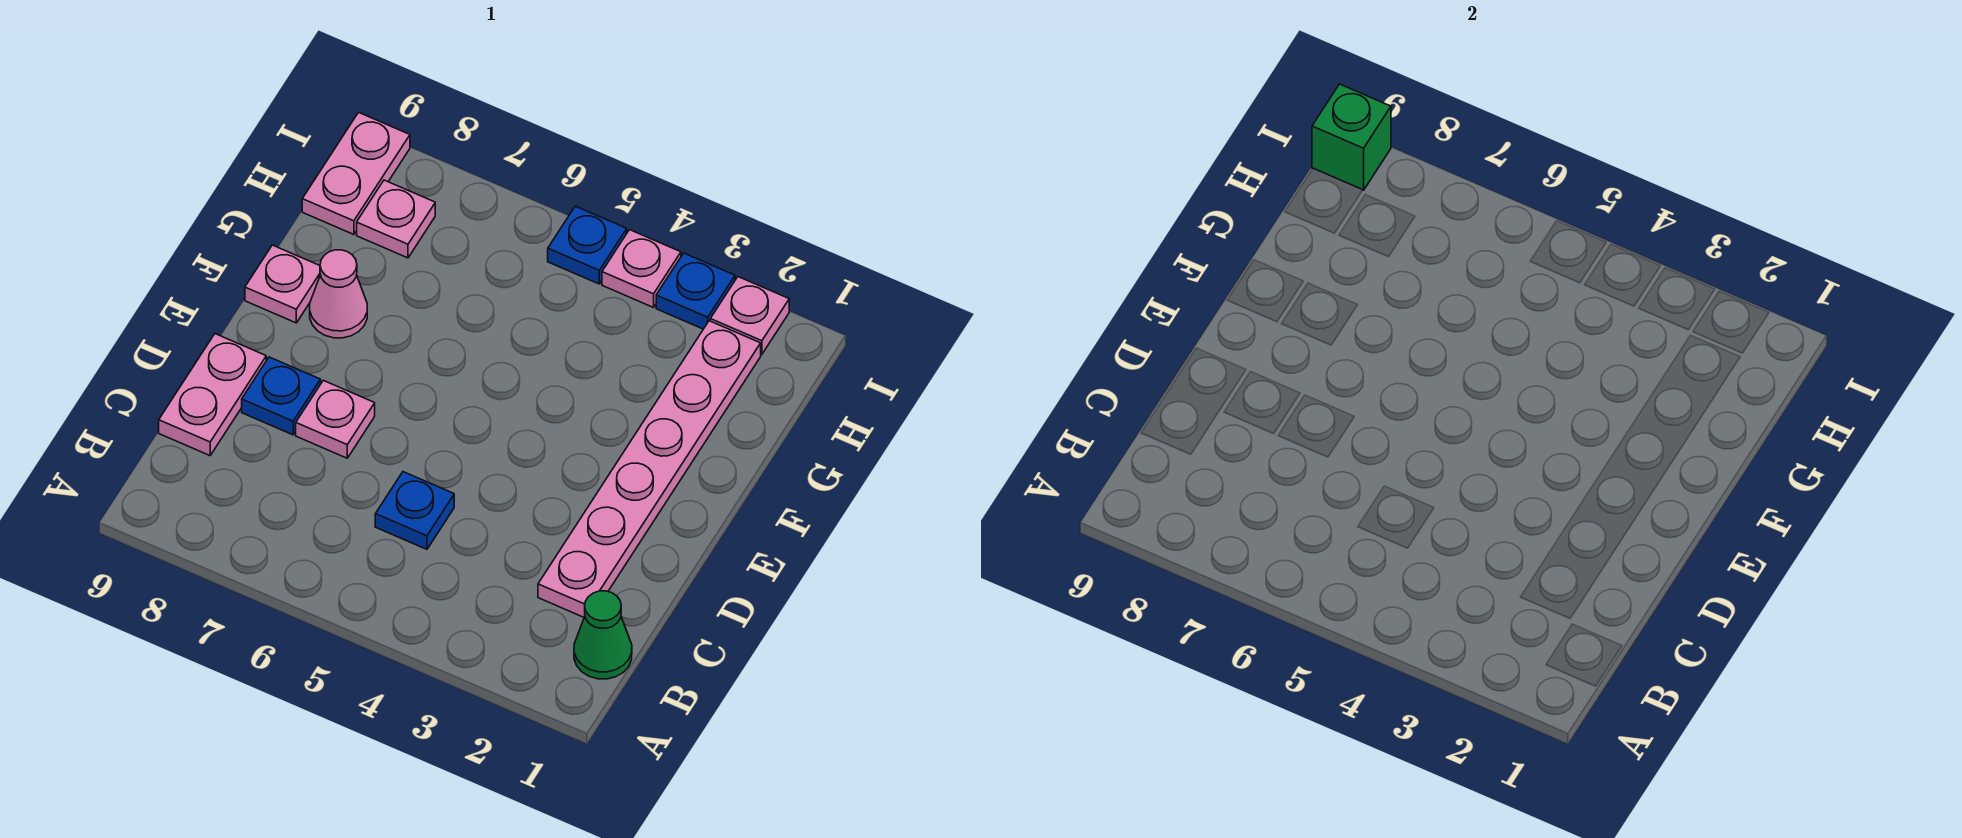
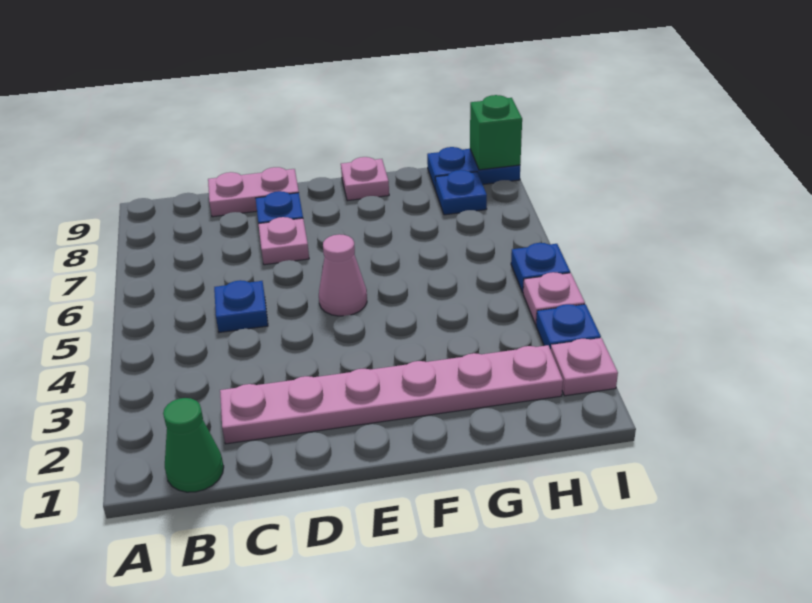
pink 1x1 cone [310,250,367,338] -> pink 1x1 cone moved to [319,234,367,316]
pink 1x1 plate [357,180,435,258] -> blue 1x1 plate [435,170,487,215]
pink 1x2 plate [302,112,410,235] -> blue 1x2 plate [427,147,520,190]

